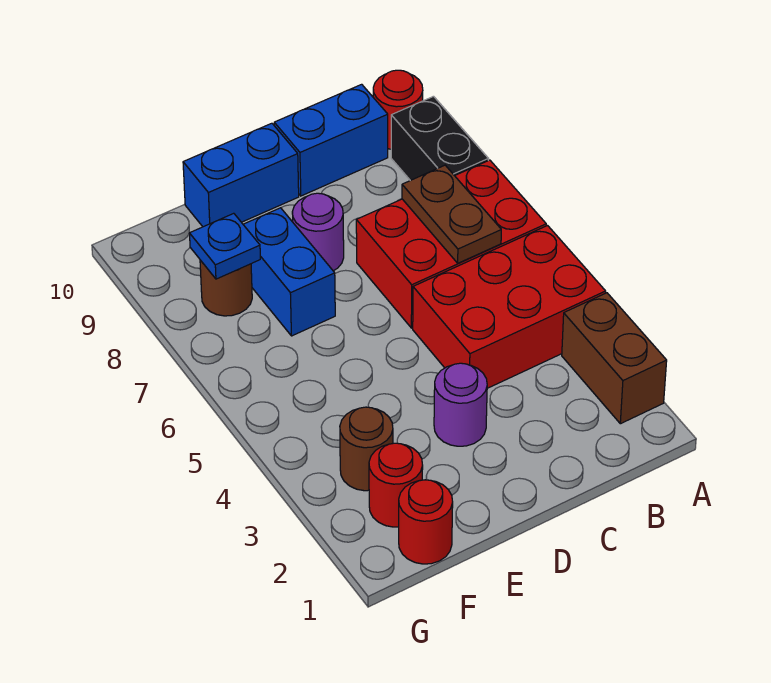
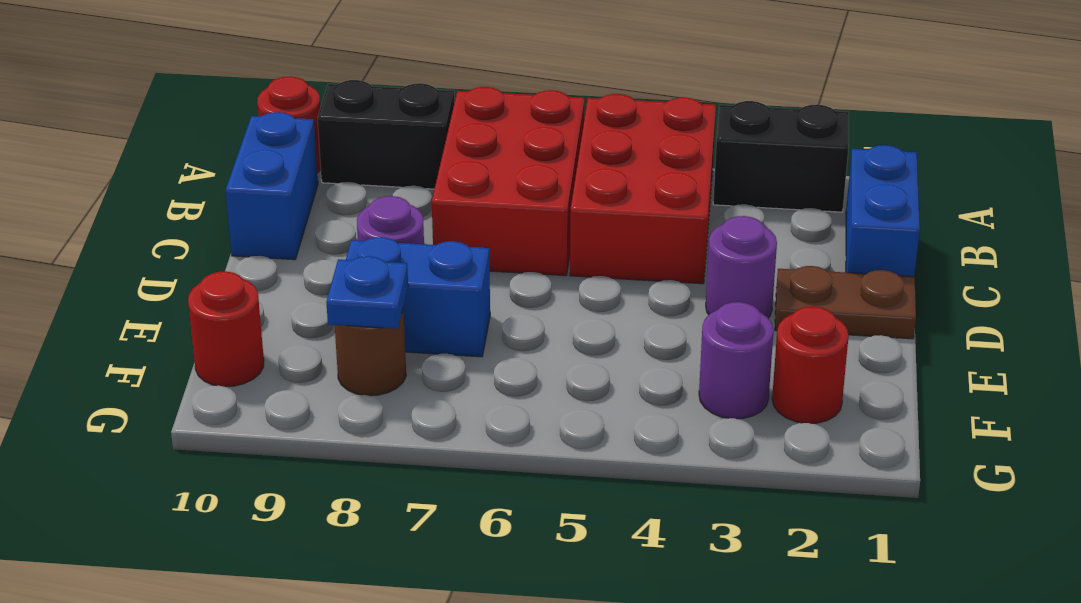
brown 1x2 brick [562,293,667,424] -> black 1x2 brick [713,101,849,212]
brown 1x2 plate [402,165,501,263] -> brown 1x2 plate moved to [775,266,916,339]
blue 1x2 brick [183,123,299,227] -> blue 1x2 brick moved to [846,145,920,276]
red 1x1 round brick [399,480,453,564] -> red 1x1 round brick moved to [188,271,264,387]
brown 1x1 round brick [340,407,393,491] -> purple 1x1 round brick [699,302,774,419]

